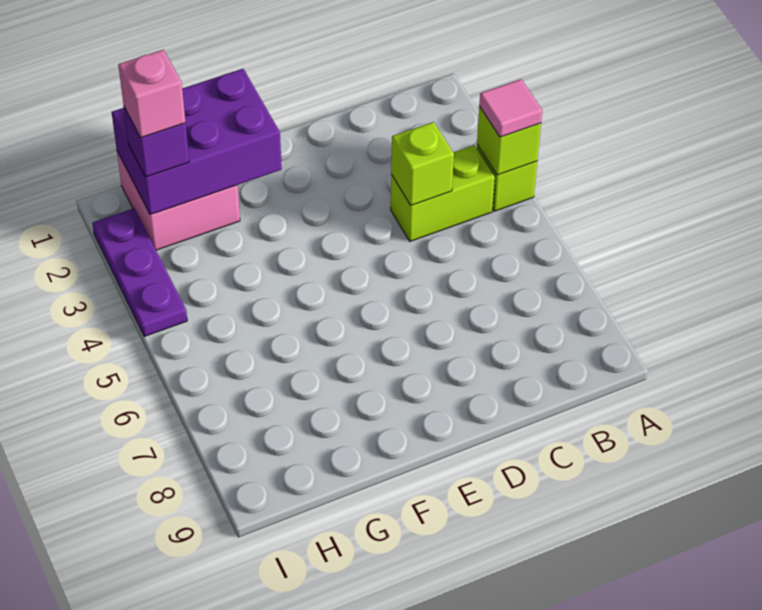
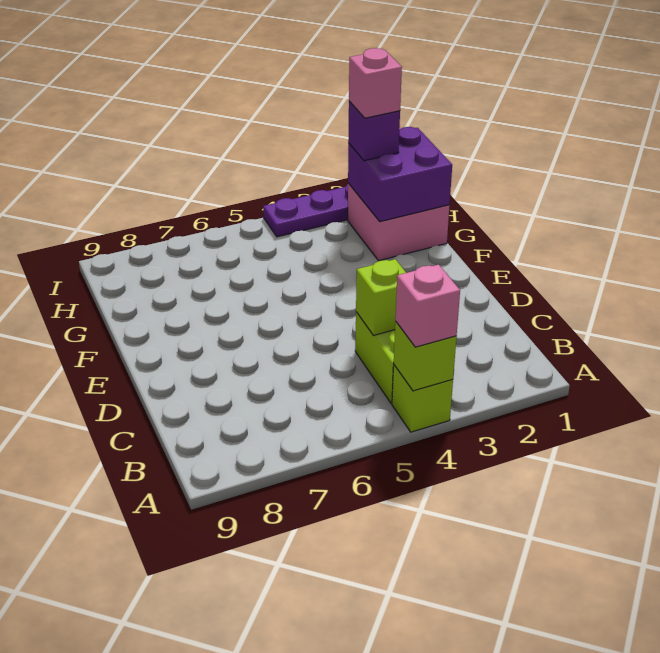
pink 1x1 tile [479,79,542,137] -> pink 1x1 brick [395,265,460,347]
purple 2x3 brick [112,69,282,215] -> purple 2x2 brick [348,127,452,222]

